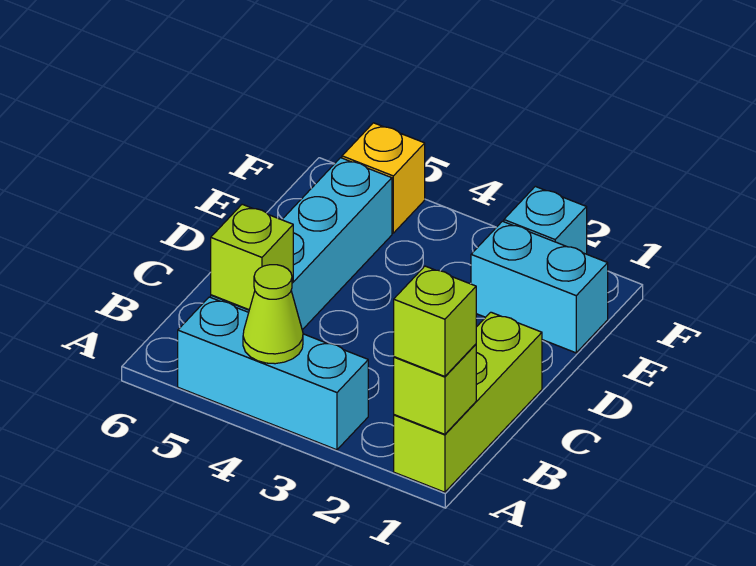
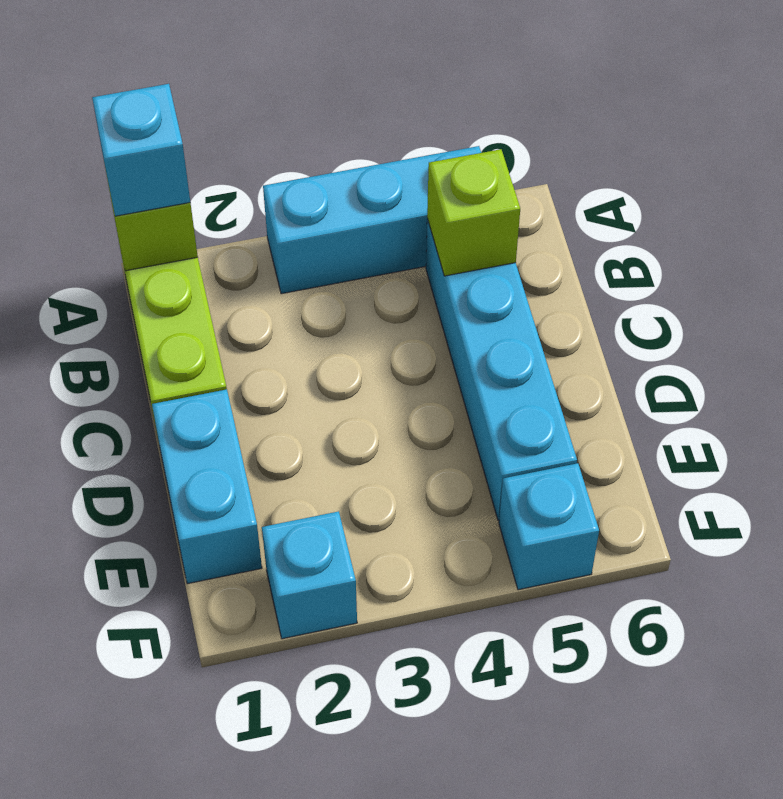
lime 1x1 brick [394,266,476,376] -> cyan 1x1 brick [92,84,190,216]
lime 1x1 cone [243,265,303,364] -> none
cyan 1x2 brick [471,221,608,353] -> cyan 1x2 brick turned to [152,389,262,584]
yellow 1x1 brick [342,123,425,233] -> cyan 1x1 brick [499,463,599,590]

